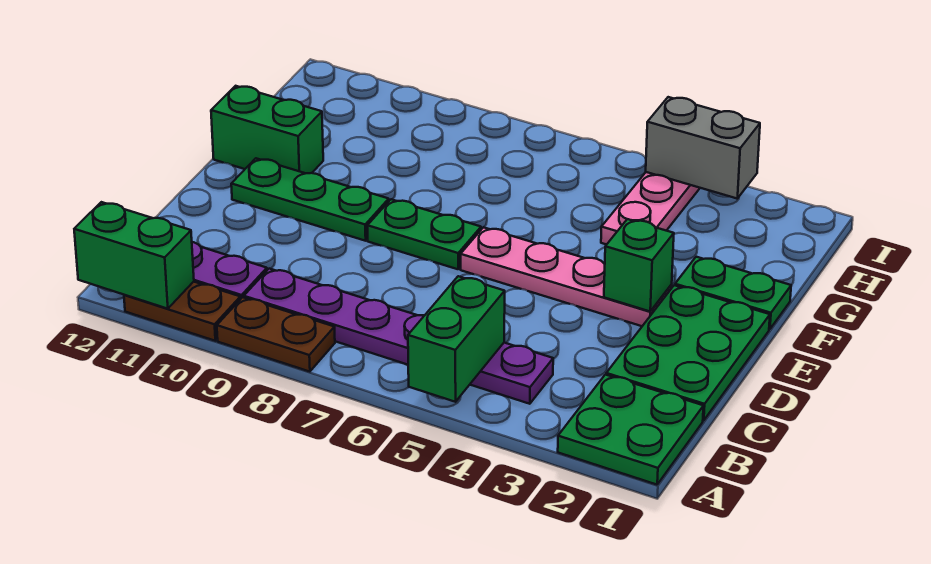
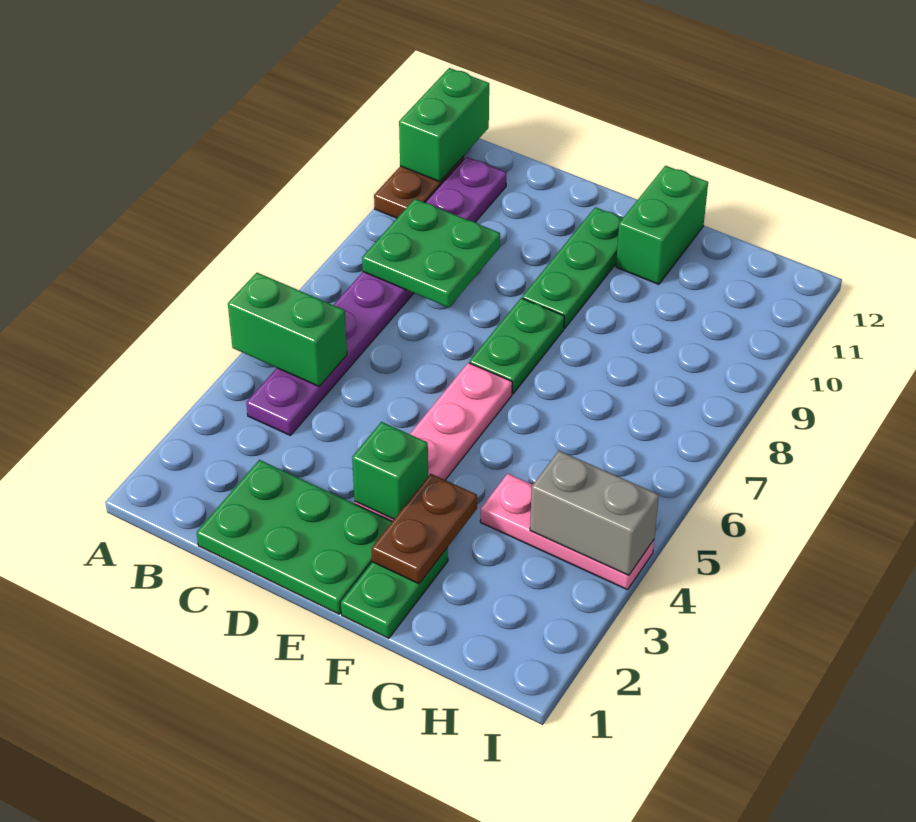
green 2x2 plate [558,375,704,485] -> green 2x2 plate moved to [362,199,500,308]
brown 1x2 plate [217,297,335,372] -> brown 1x2 plate moved to [372,474,477,584]
grey 1x2 brick [646,97,760,198] -> grey 1x2 brick turned to [530,451,659,576]

